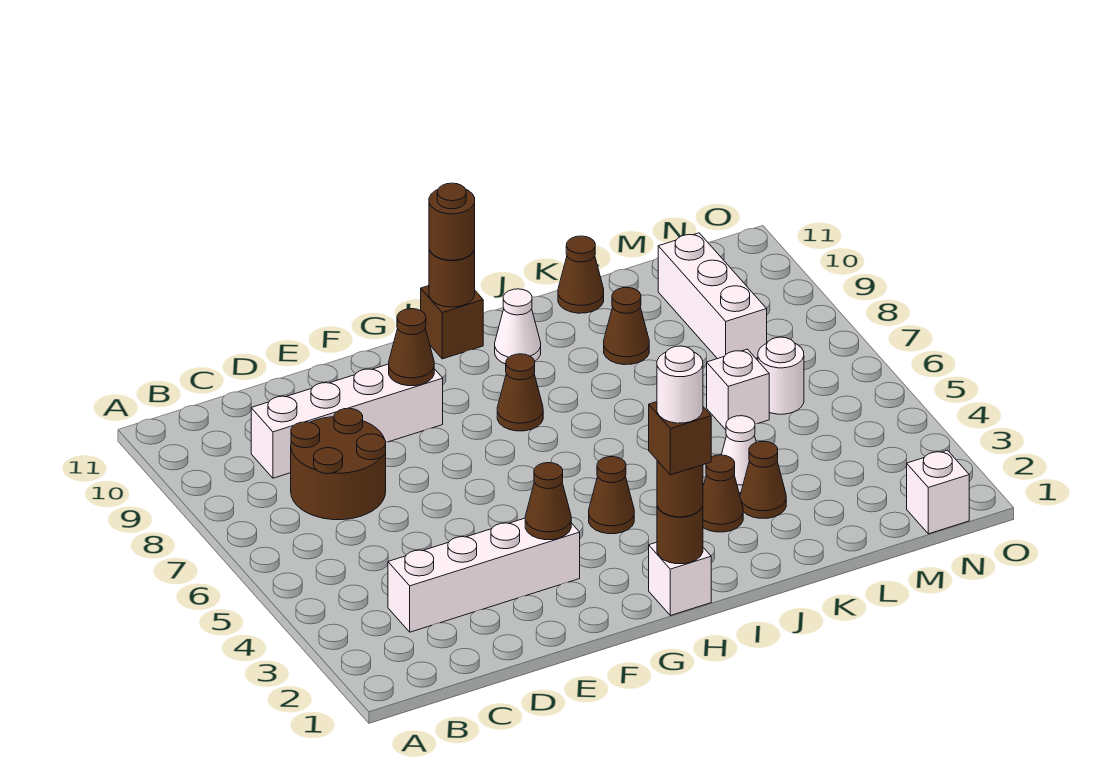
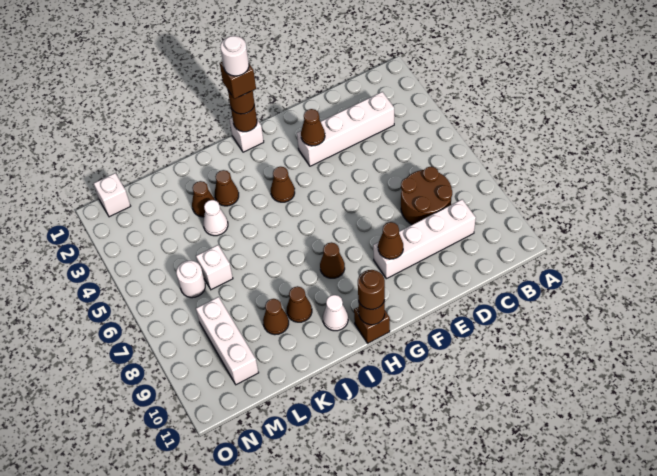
brown 1x1 cone [558,236,604,313] -> brown 1x1 cone moved to [287,286,312,322]

